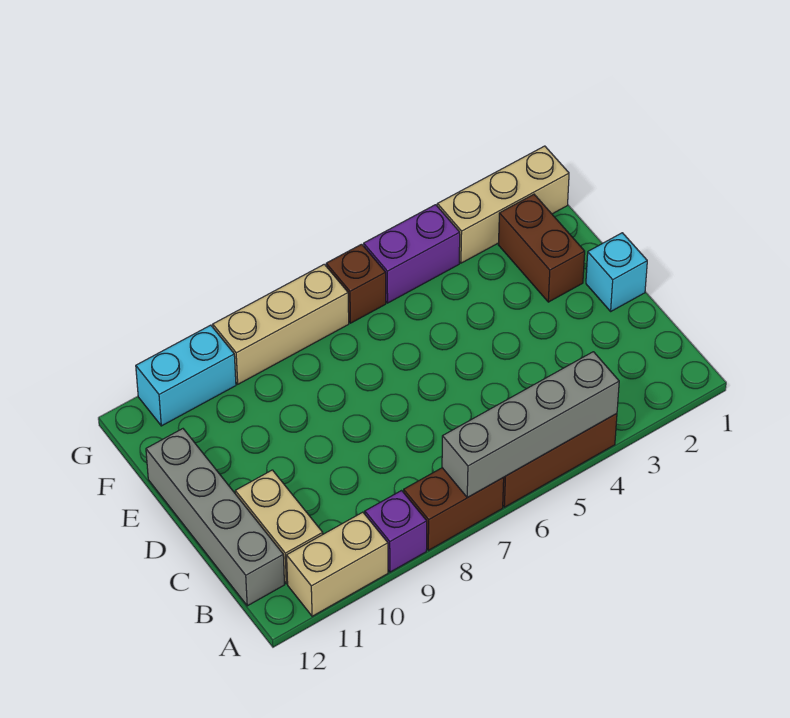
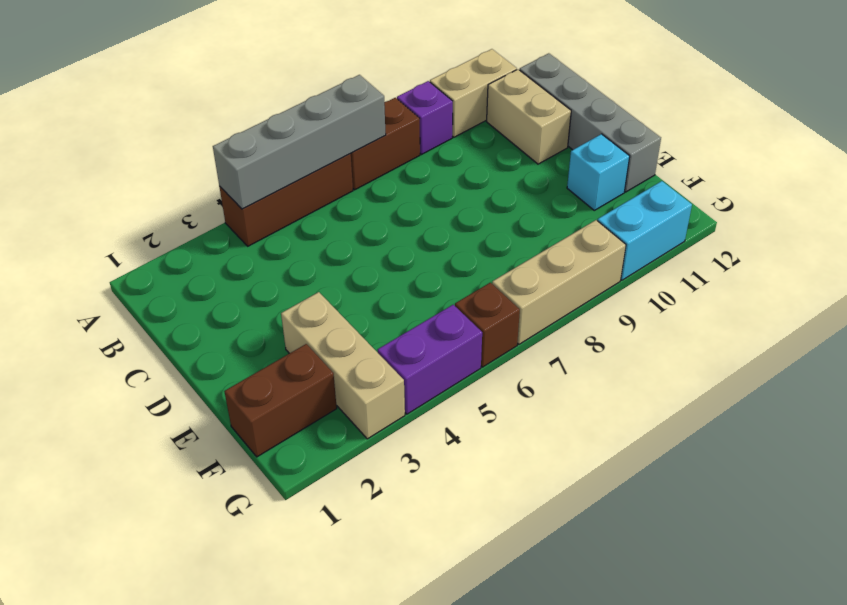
cyan 1x1 brick [586,233,647,311] -> cyan 1x1 brick moved to [567,134,630,210]
brown 1x2 brick [498,194,585,302] -> brown 1x2 brick turned to [224,344,337,457]
tan 1x3 brick [437,146,569,263] -> tan 1x3 brick turned to [281,292,405,439]

